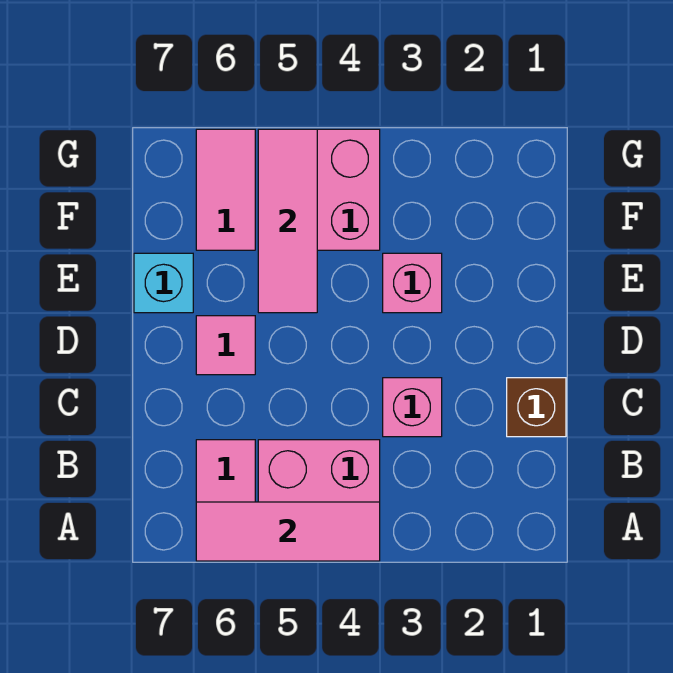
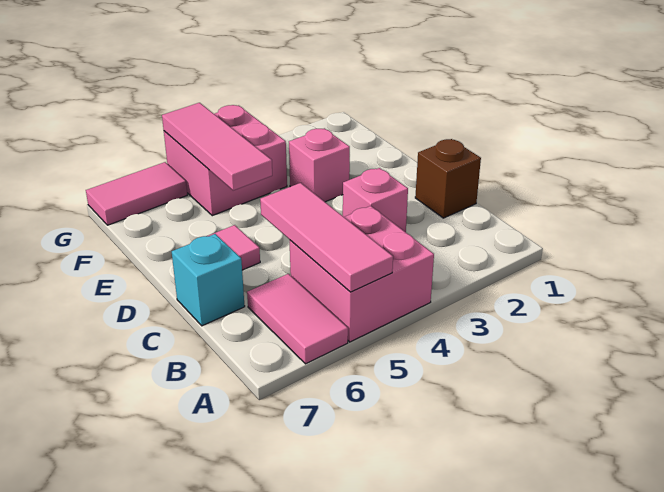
pink 1x3 tile [196,502,380,561] -> pink 1x3 tile turned to [260,183,393,292]
cyan 1x1 brick [134,253,193,313] -> cyan 1x1 brick moved to [172,234,245,326]
pink 1x2 tile [196,129,255,250] -> pink 1x2 tile turned to [86,162,187,225]

